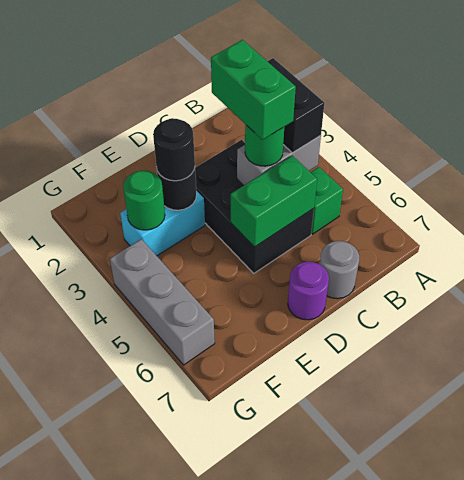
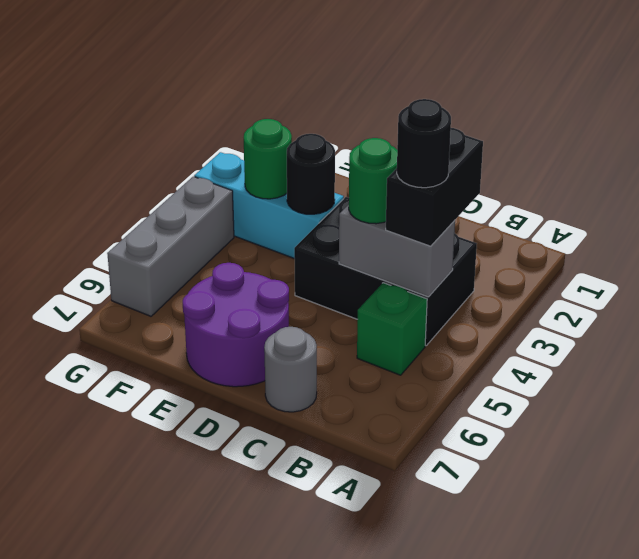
black 2x3 brick [195,140,314,273] -> black 2x3 brick turned to [294,197,477,346]
green 1x2 brick [211,40,296,140] -> none
green 1x2 brick [231,156,317,247] -> none
purple 1x1 round brick [288,262,329,320] -> purple 2x2 round brick [183,263,289,387]
cyan 1x2 brick [120,191,205,256] -> cyan 1x3 brick [194,152,344,259]
black 1x1 round brick [153,118,195,181] -> black 1x1 round brick moved to [397,99,451,188]

